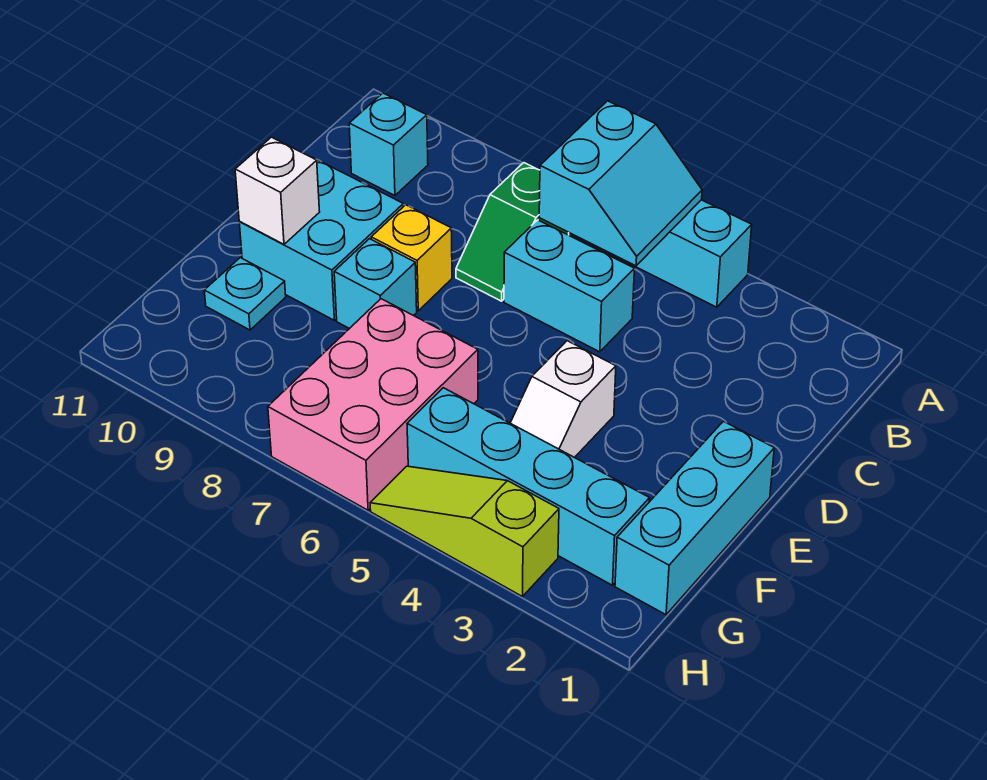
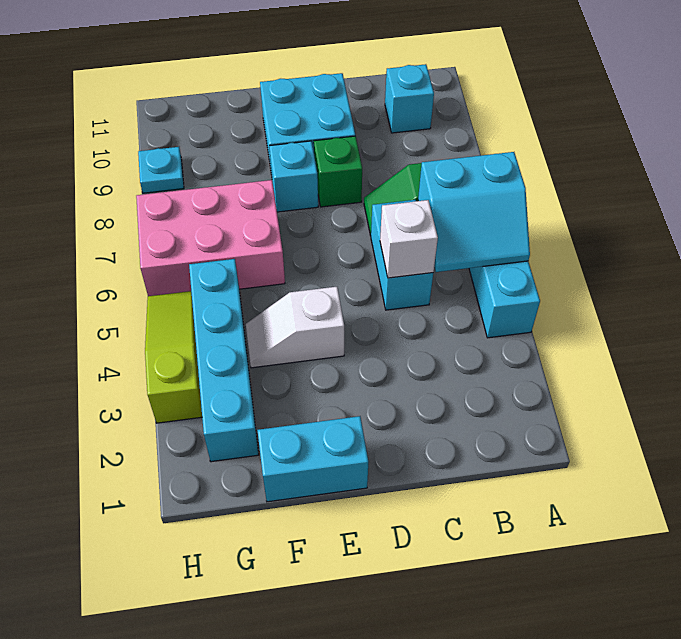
yellow 1x1 brick [371,205,452,311] -> green 1x1 brick [314,136,362,207]
cyan 1x3 brick [615,421,774,615] -> cyan 1x2 brick [257,416,368,502]
white 1x1 brick [235,137,320,244] -> white 1x1 brick moved to [380,200,438,278]
cyan 1x1 plate [204,258,286,330] -> cyan 1x1 plate moved to [138,147,184,193]

